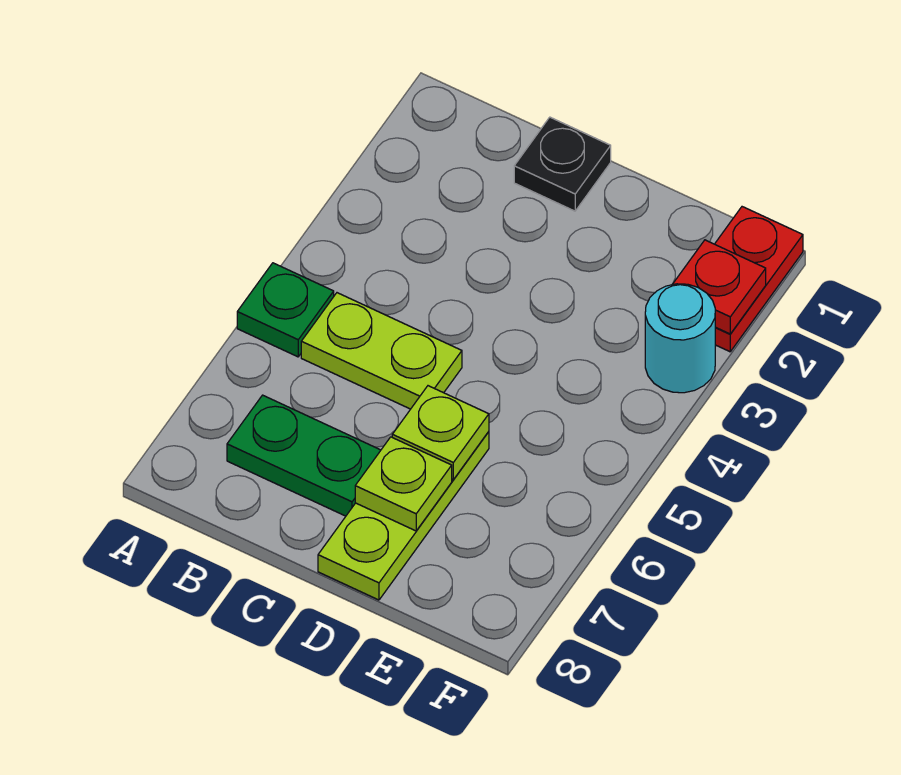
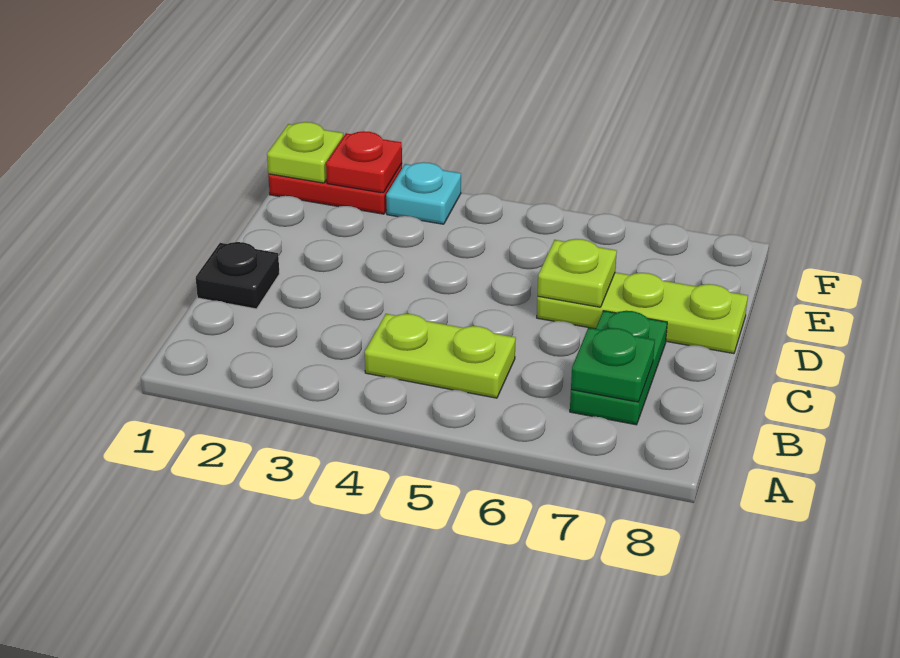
green 1x1 plate [237,263,334,357] -> green 1x1 plate moved to [571,328,655,402]
lime 1x2 plate [301,293,462,409] -> lime 1x2 plate turned to [365,314,516,398]
lime 1x1 plate [355,437,452,531] -> lime 1x1 plate moved to [267,122,343,183]
cyan 1x1 round brick [645,284,715,393] -> cyan 1x1 plate [386,162,461,224]

